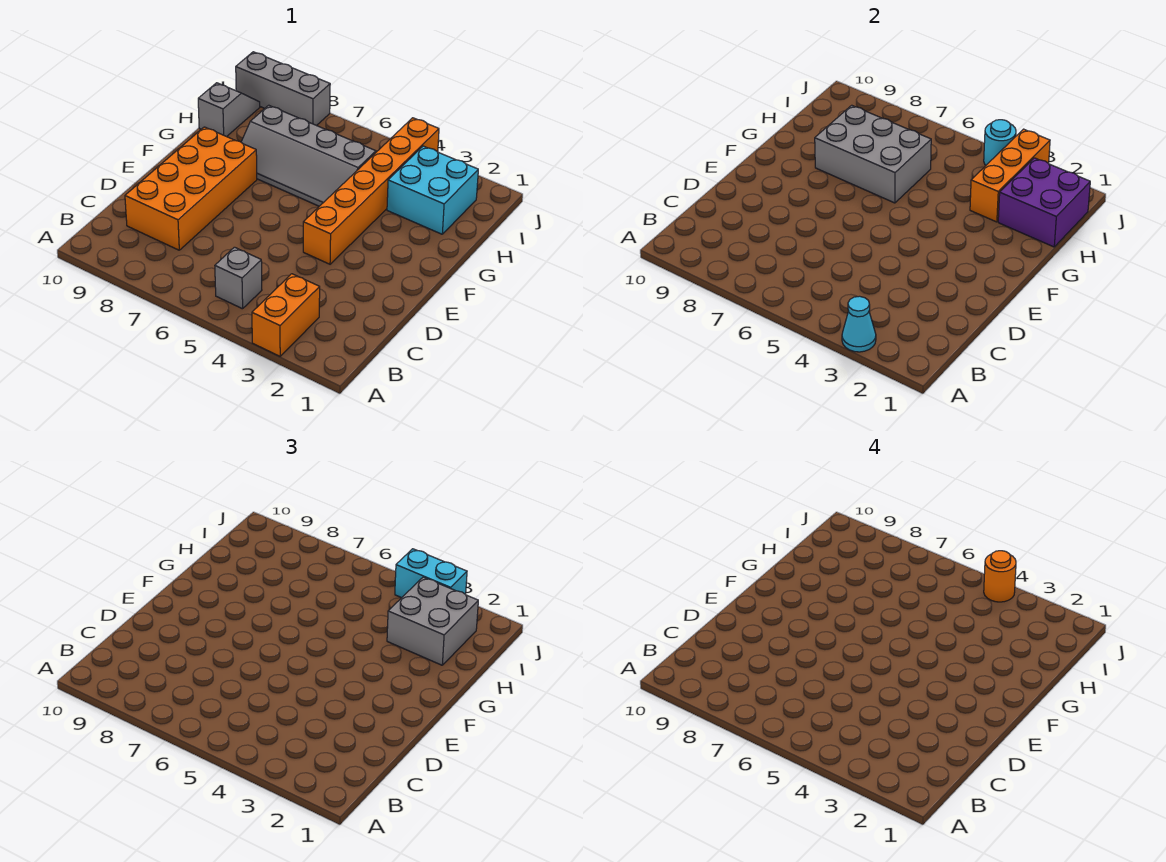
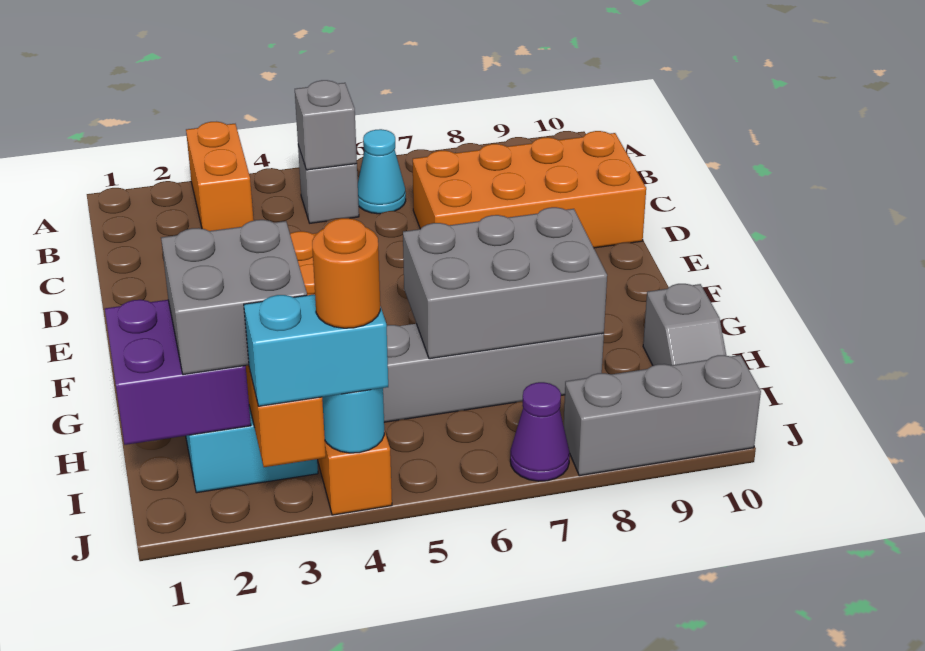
cyan 1x1 cone [842,296,876,352] -> cyan 1x1 cone moved to [358,129,406,214]
none -> grey 1x1 brick [295,80,357,170]
orange 2x4 brick [125,127,257,250] -> orange 2x4 brick turned to [413,131,646,248]
none -> purple 1x1 cone [510,382,570,481]

